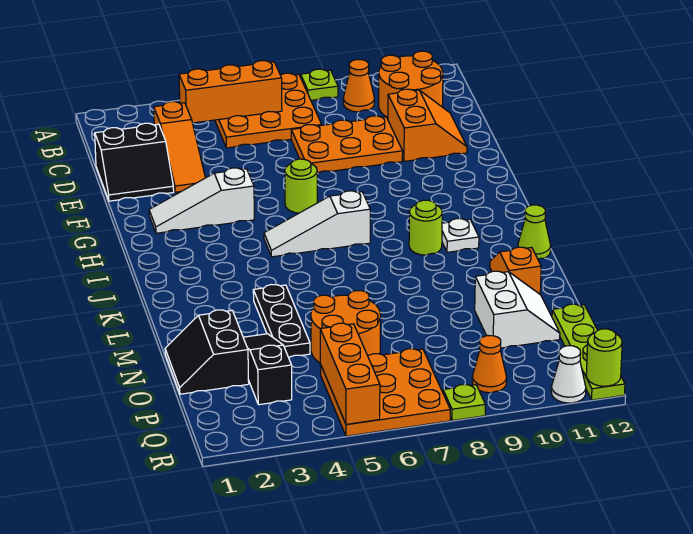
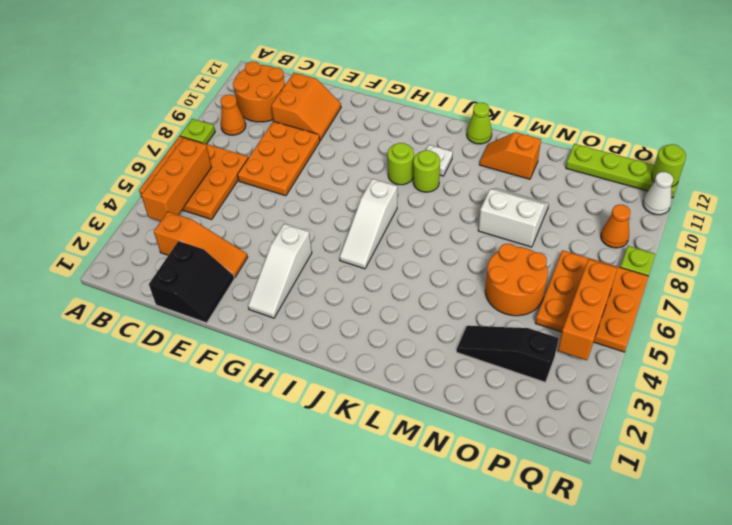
orange 2x2 slope [388,89,467,161] -> orange 2x2 slope turned to [271,73,341,140]
lime 1x1 round brick [285,159,317,213] -> lime 1x1 round brick moved to [388,143,414,185]
black 1x3 plate [253,284,310,357] -> none
black 2x2 slope [165,310,249,394] -> none
white 2x2 slope [475,271,560,348] -> white 2x2 slope moved to [478,188,549,247]
orange 1x3 brick [320,323,380,424] -> orange 1x3 brick turned to [558,259,617,360]

